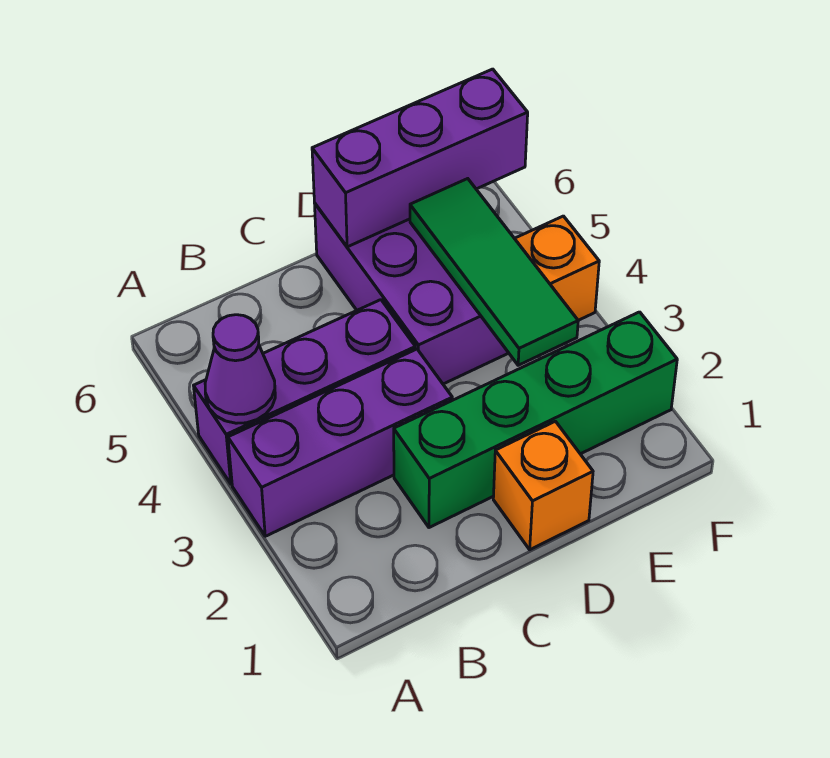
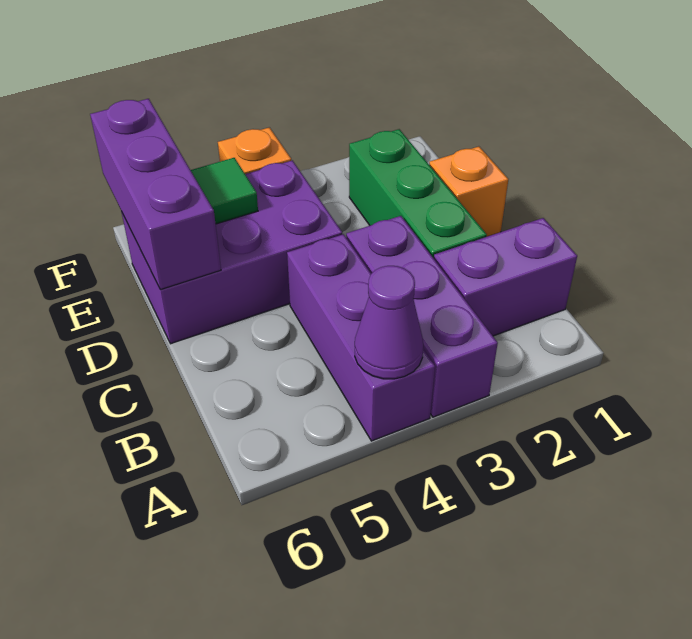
none -> purple 1x2 brick [434,218,577,336]
green 1x4 brick [394,312,677,528] -> green 1x3 brick [349,129,487,258]
green 1x3 tile [410,179,578,365] -> green 1x1 tile [191,158,258,224]

